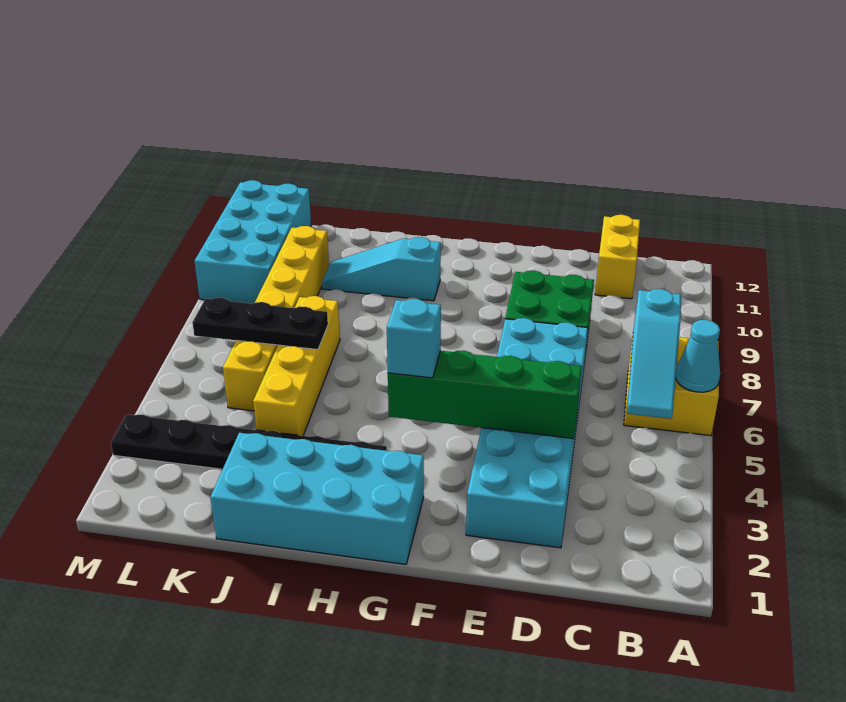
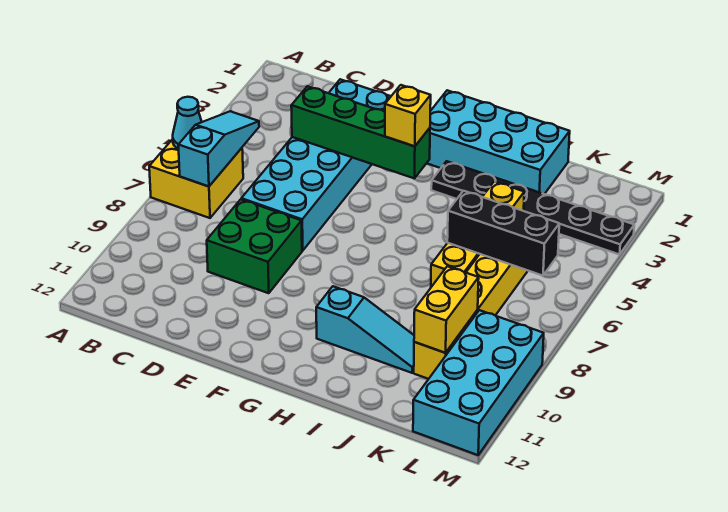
yellow 1x2 brick [595,215,640,299] -> yellow 1x2 brick moved to [414,266,479,353]
cyan 1x1 brick [387,299,441,378] -> yellow 1x1 brick [385,85,431,146]
black 1x3 plate [192,298,328,350] -> black 1x3 brick [447,191,559,276]

